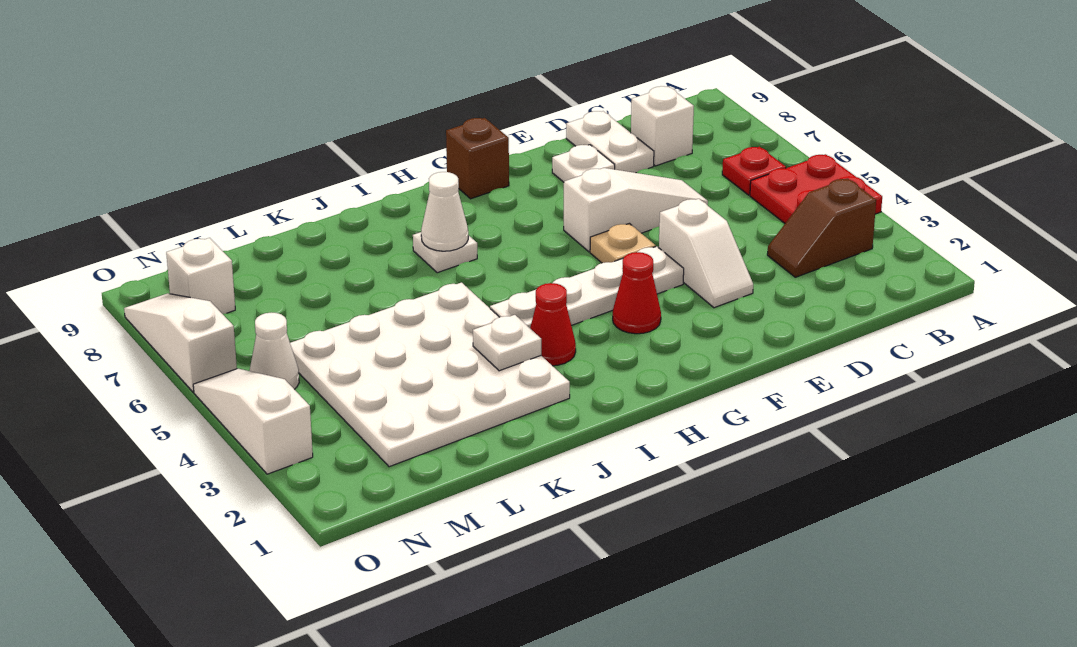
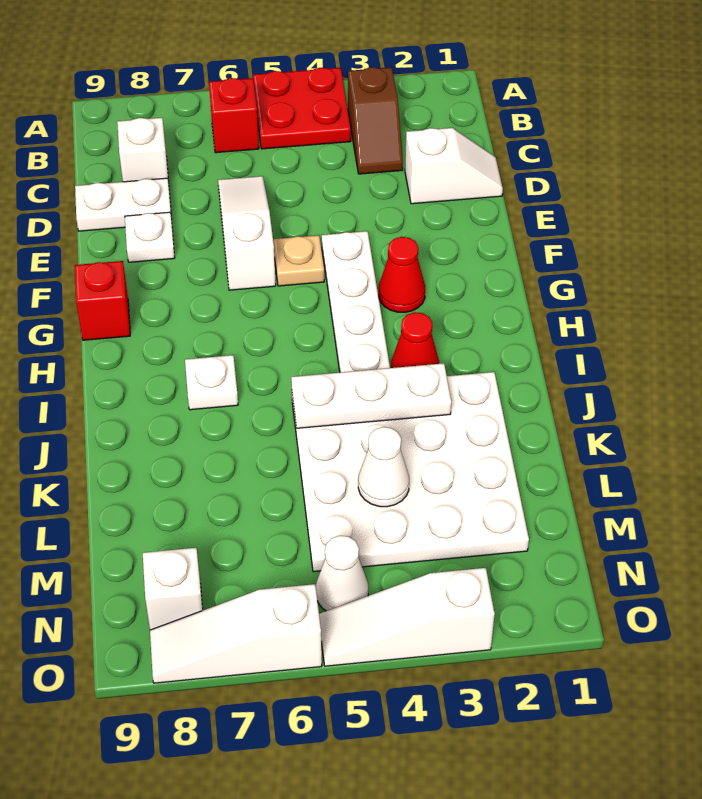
red 1x1 plate [722,147,786,195] -> red 1x1 brick [209,78,259,153]
white 1x2 slope [659,199,753,308] -> white 1x2 slope moved to [405,128,503,204]
brown 1x1 brick [446,118,509,199] -> red 1x1 brick [75,261,130,340]
white 1x1 cone [421,172,468,251] -> white 1x1 cone moved to [358,427,409,507]
white 1x1 plate [473,315,541,371] -> white 1x3 plate [291,363,451,428]

